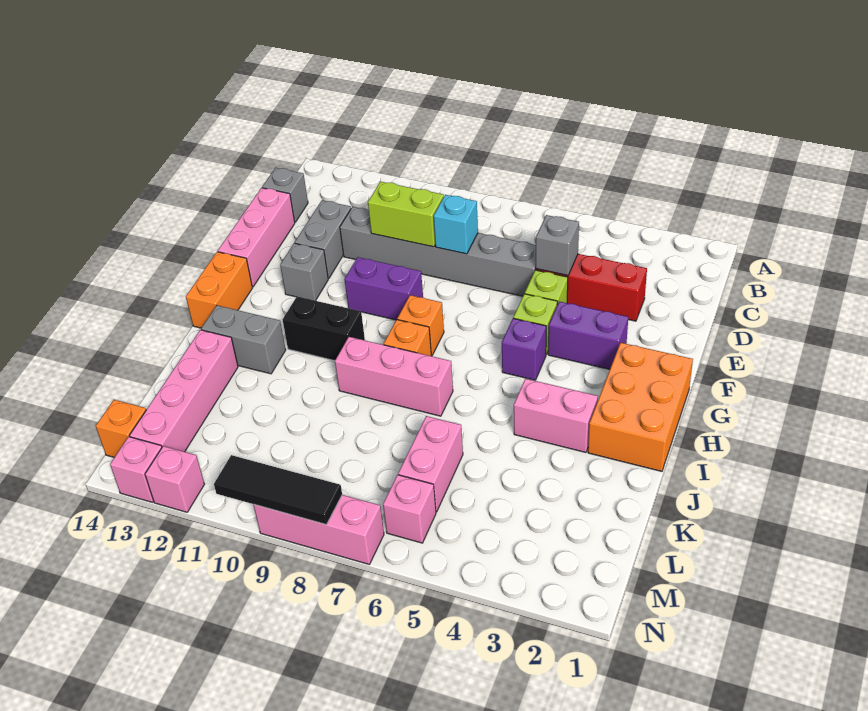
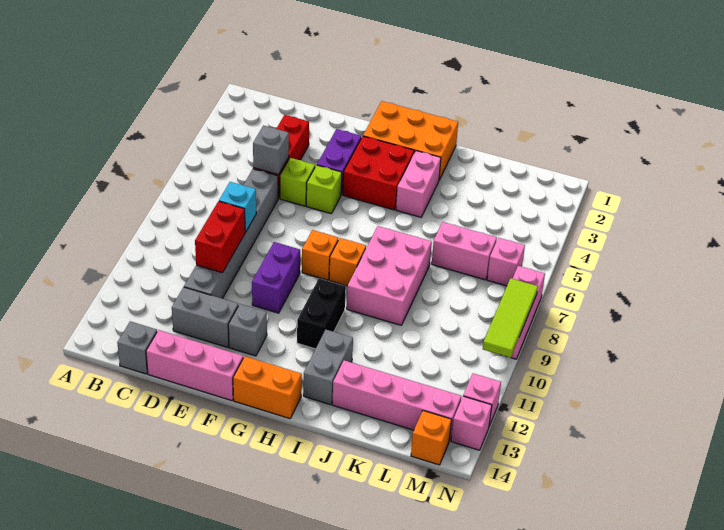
lime 1x2 brick [368,182,444,247] -> red 1x2 brick [195,201,245,273]
none -> red 2x2 brick [343,136,414,210]
purple 1x1 brick [502,318,546,380] -> none
pink 1x3 brick [335,337,453,416] -> pink 2x3 brick [347,226,432,325]
black 1x3 tile [214,455,342,525] -> lime 1x3 tile [483,278,538,358]

